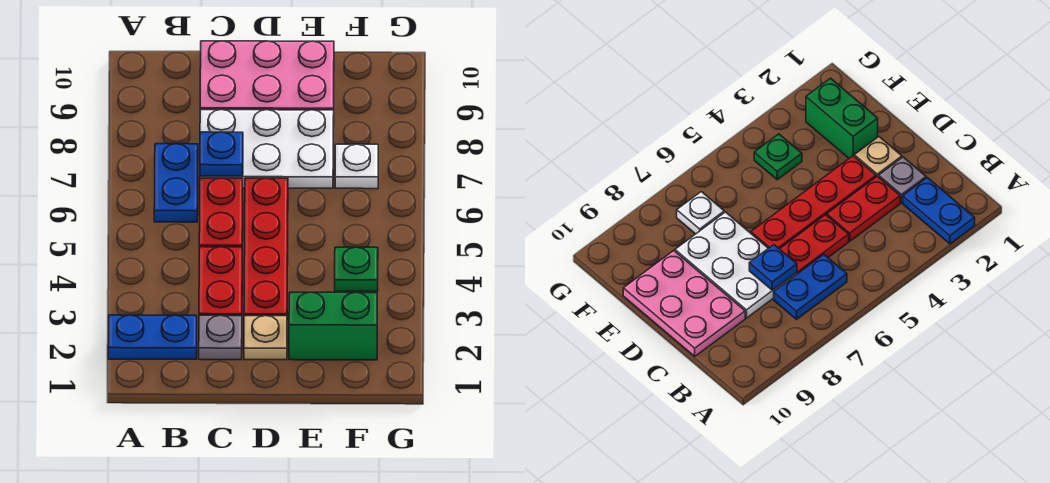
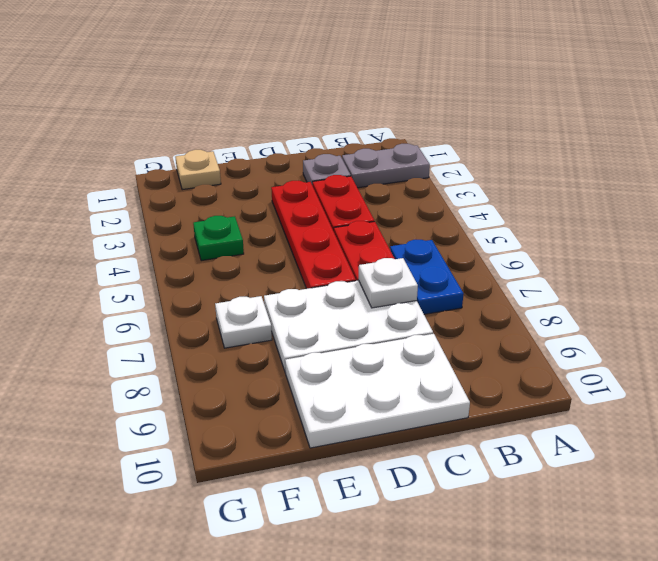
blue 1x2 plate [108,315,197,359] -> grey 1x2 plate [342,144,430,188]
blue 1x1 plate [200,132,243,176] -> white 1x1 plate [359,258,418,308]
pink 2x3 plate [200,41,334,110] -> white 2x3 plate [285,334,470,448]
tan 1x1 plate [244,316,287,360] -> tan 1x1 plate moved to [176,150,221,190]
green 1x2 brick [289,292,377,360] -> none

